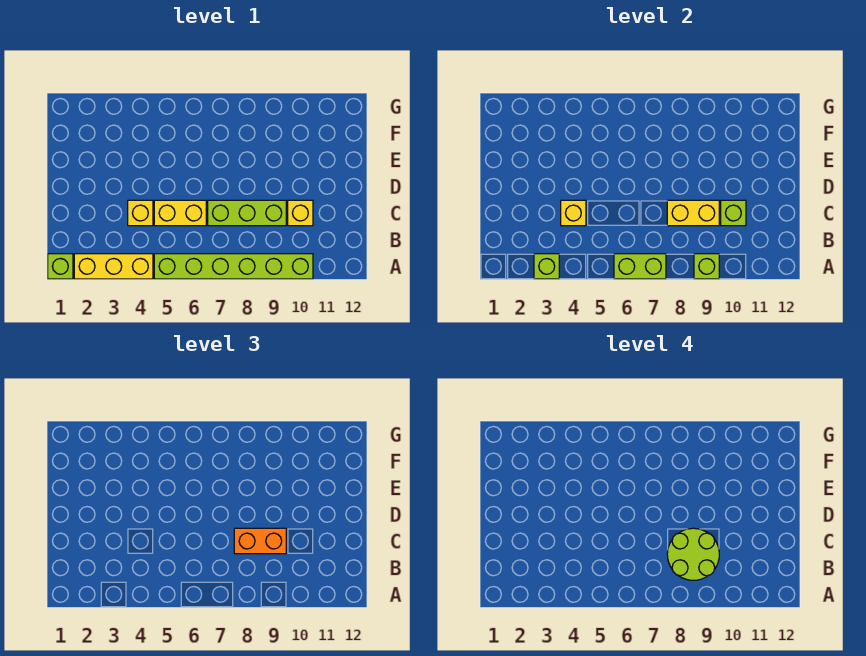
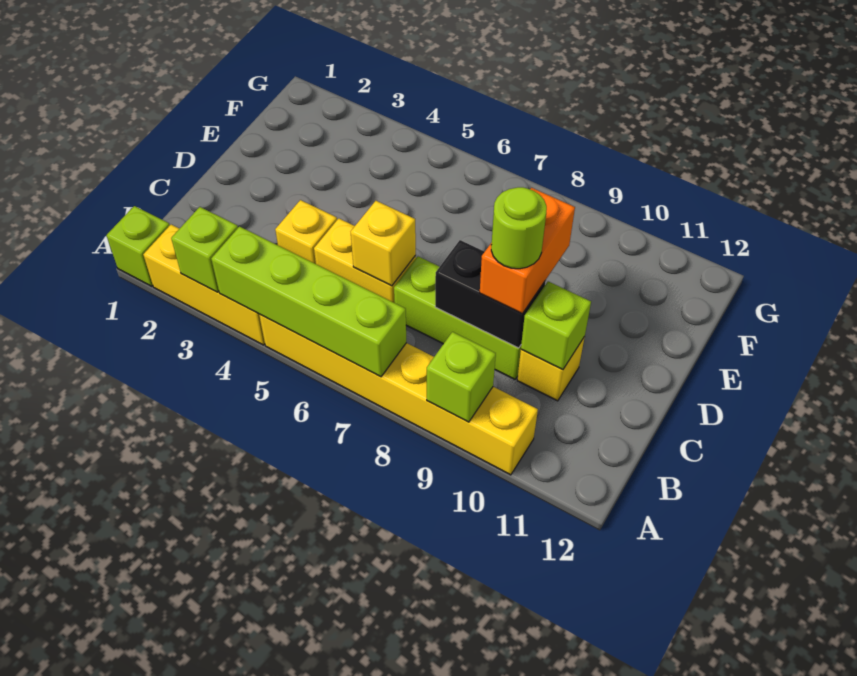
lime 1x6 brick [154,254,313,279] -> yellow 1x6 brick [259,314,538,475]
lime 1x2 brick [614,254,666,279] -> lime 1x4 brick [211,227,406,377]
lime 2x2 round brick [667,528,719,580] -> lime 1x1 round brick [491,187,547,269]
yellow 1x1 brick [561,200,586,226] -> yellow 1x1 brick moved to [351,201,416,286]
yellow 1x2 brick [667,200,719,226] -> black 1x2 brick [435,240,546,348]
orange 1x2 brick [234,528,286,554] -> orange 1x2 brick turned to [480,188,575,314]

